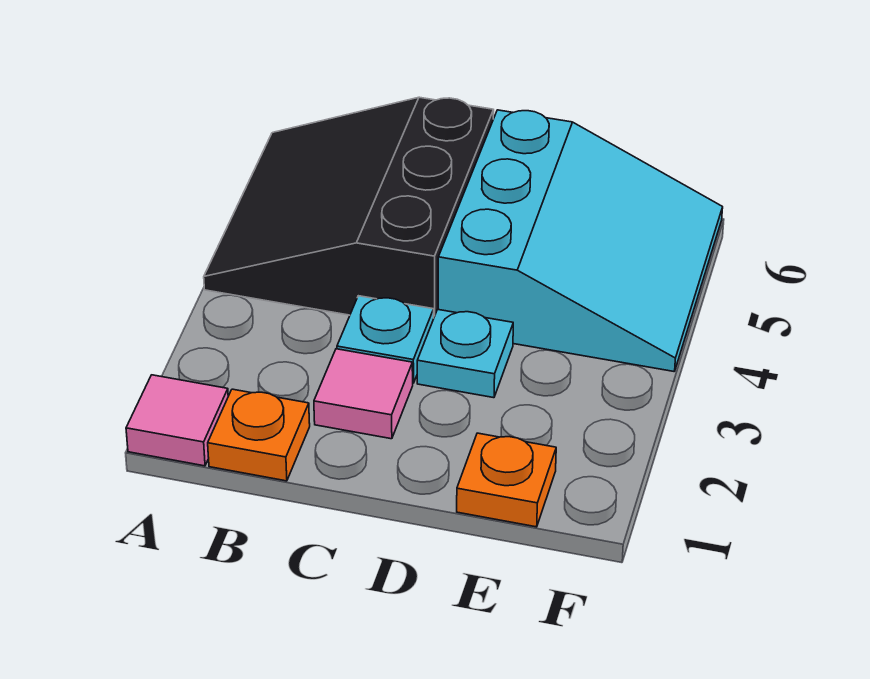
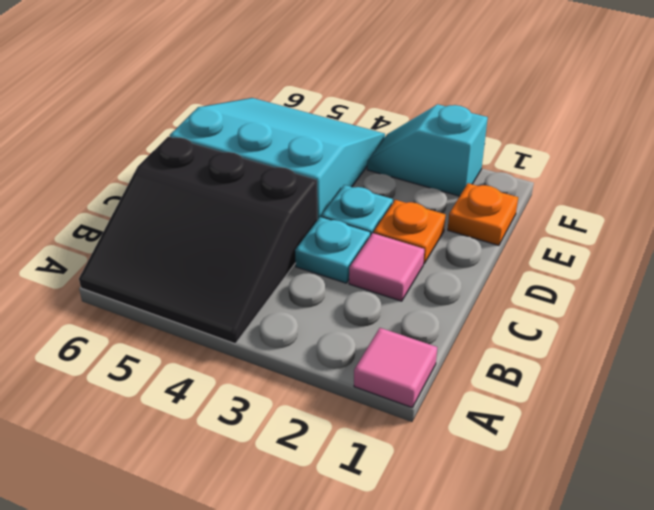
orange 1x1 plate [208,389,310,481] -> orange 1x1 plate moved to [374,200,446,264]
none -> cyan 1x2 slope [367,104,488,196]

